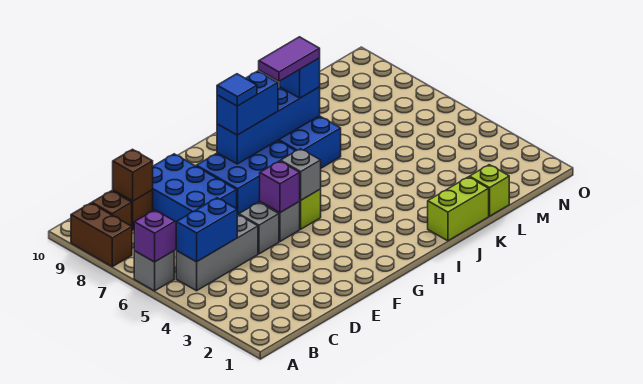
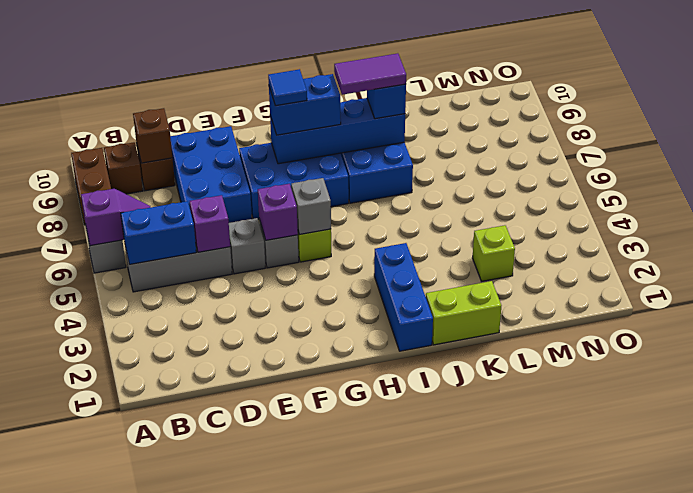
none -> purple 1x1 brick [190,195,230,252]
none -> blue 1x3 brick [374,243,433,351]
lime 1x1 brick [469,165,509,216] -> lime 1x1 brick moved to [473,225,515,281]

